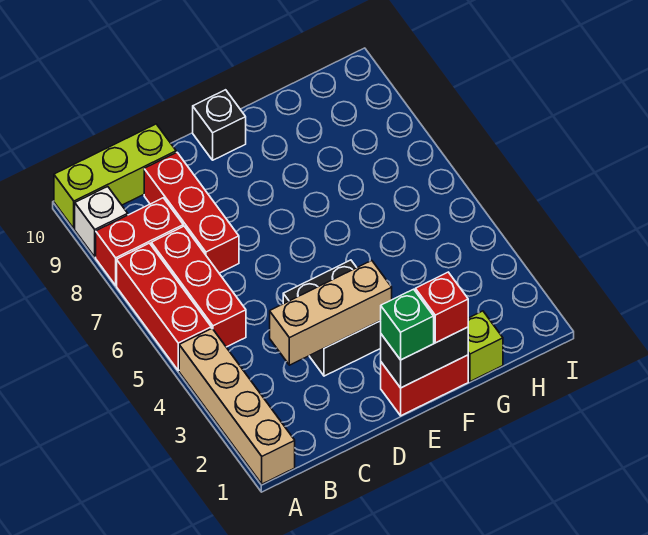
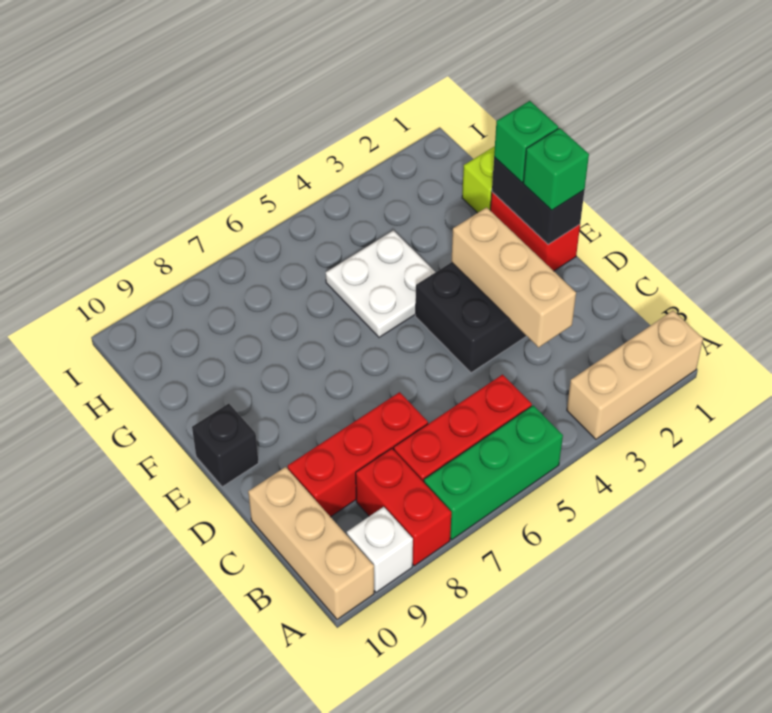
tan 1x4 brick [179,328,295,484] -> tan 1x3 brick [567,311,703,439]
red 1x3 brick [117,243,211,371] -> green 1x3 brick [424,405,563,540]
lime 1x3 brick [54,124,176,229] -> tan 1x3 brick [248,467,374,619]
red 1x1 brick [415,272,468,343] -> green 1x1 brick [494,101,558,182]
none -> white 2x2 plate [326,230,435,337]

